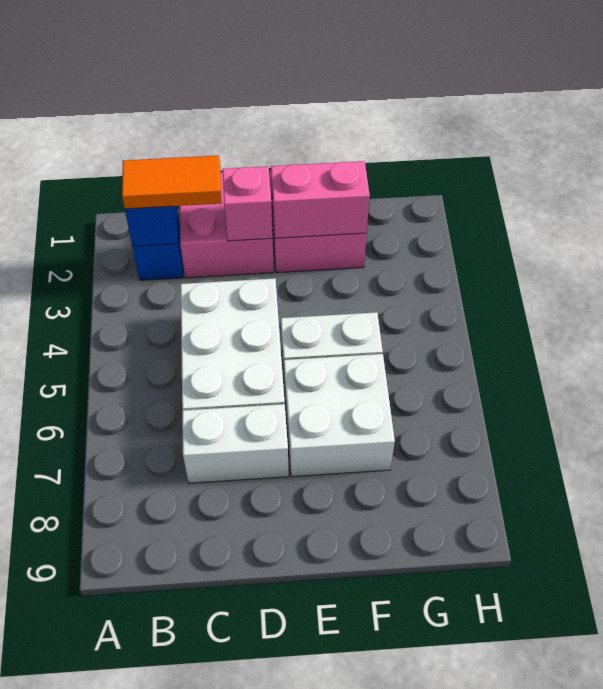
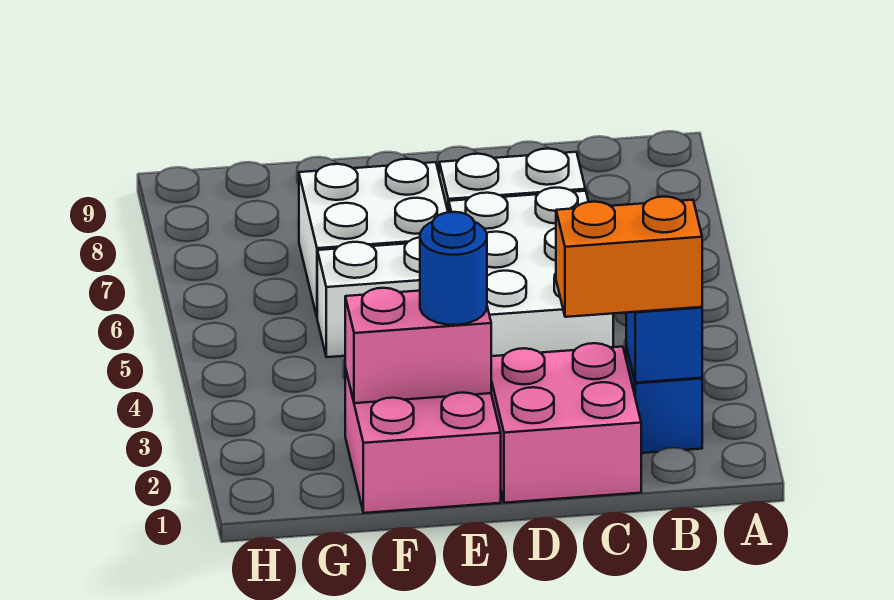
orange 1x2 tile [122,155,222,209] -> orange 1x2 brick [556,197,702,317]
pink 1x1 brick [223,166,273,241] -> none
none -> blue 1x1 round brick [420,212,487,325]

